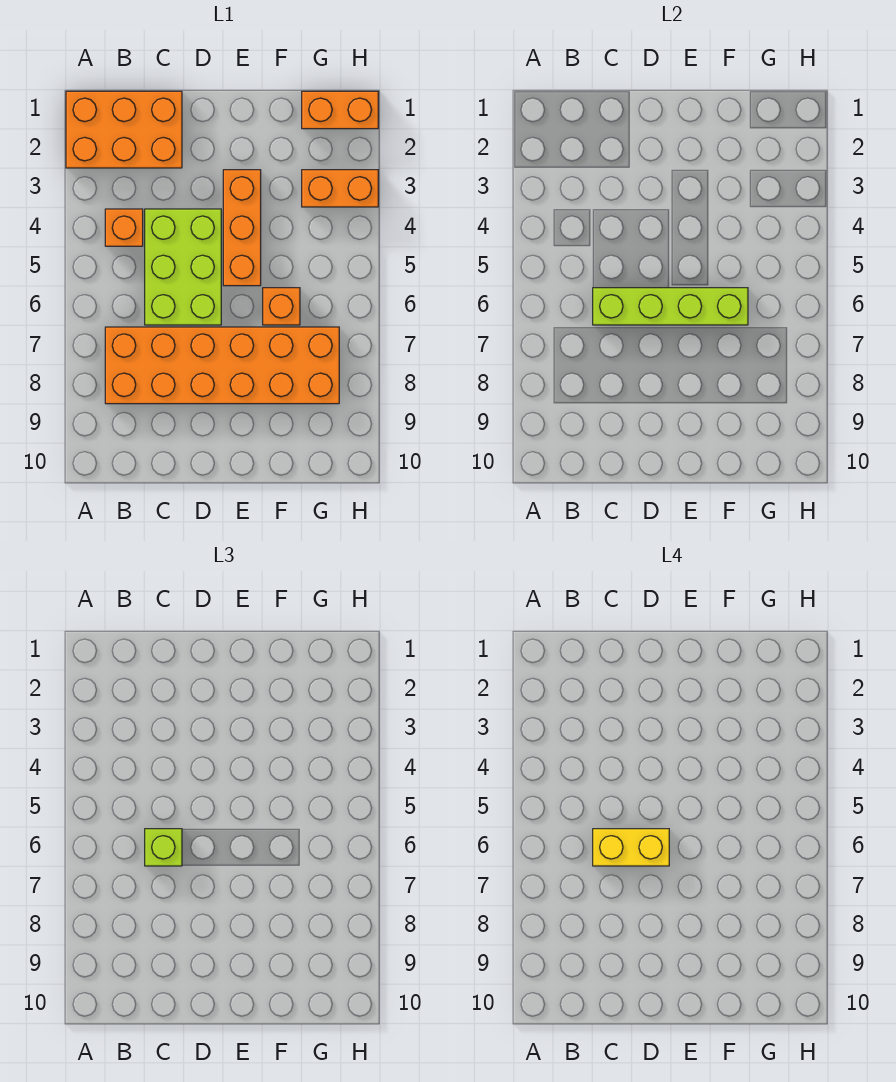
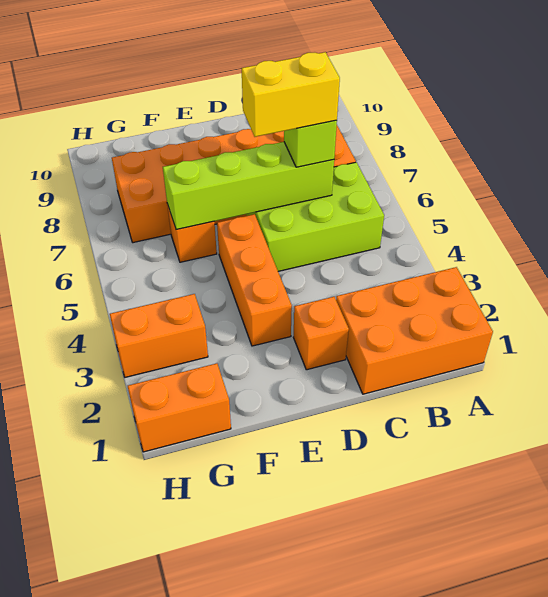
orange 1x1 brick [105,209,143,246] -> orange 1x1 brick moved to [293,297,349,370]
lime 2x3 brick [145,209,221,325] -> lime 2x3 brick turned to [246,162,384,271]

